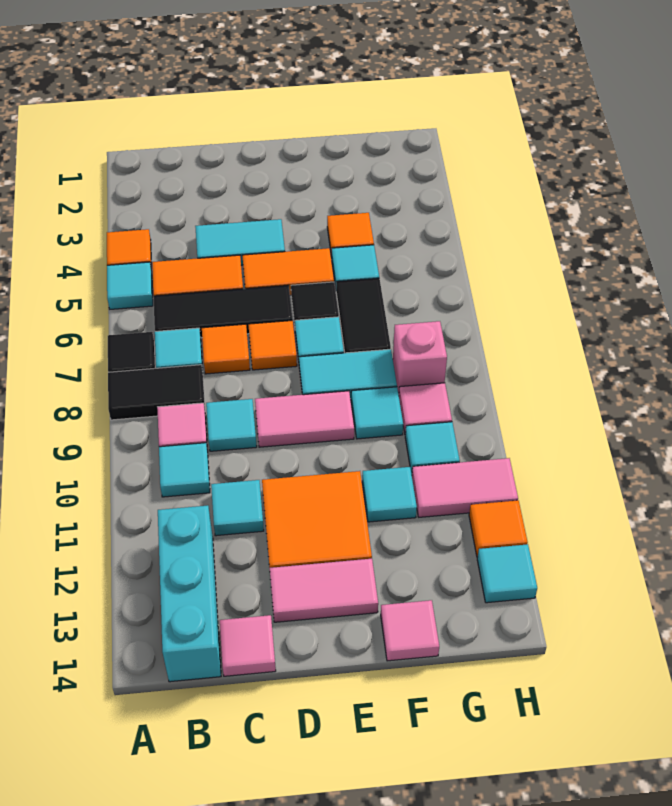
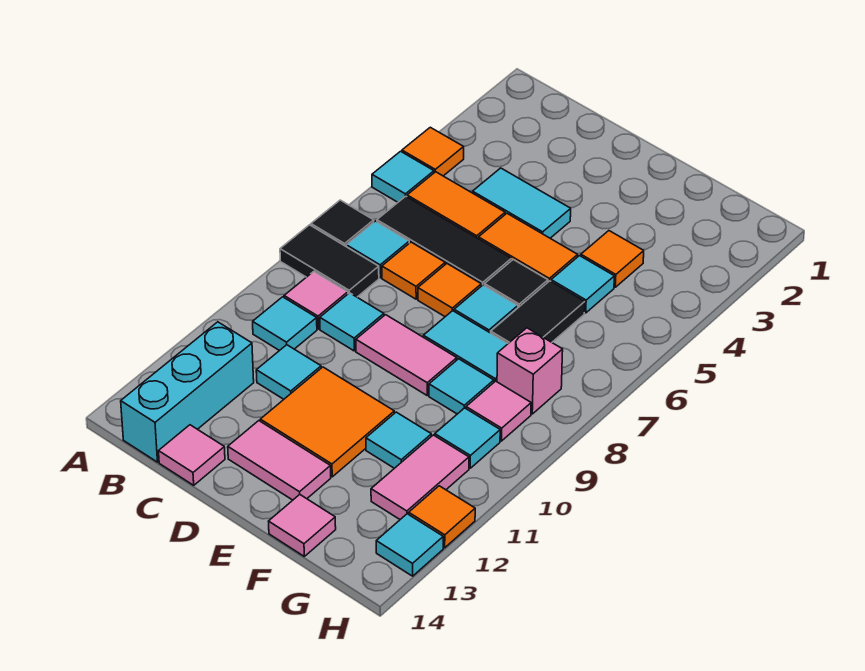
pink 1x2 tile [412,458,518,517] -> pink 1x2 tile turned to [371,435,469,519]

